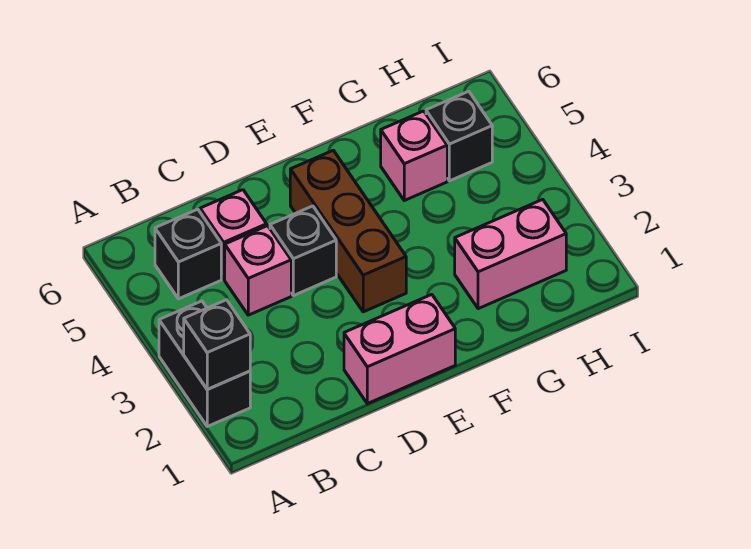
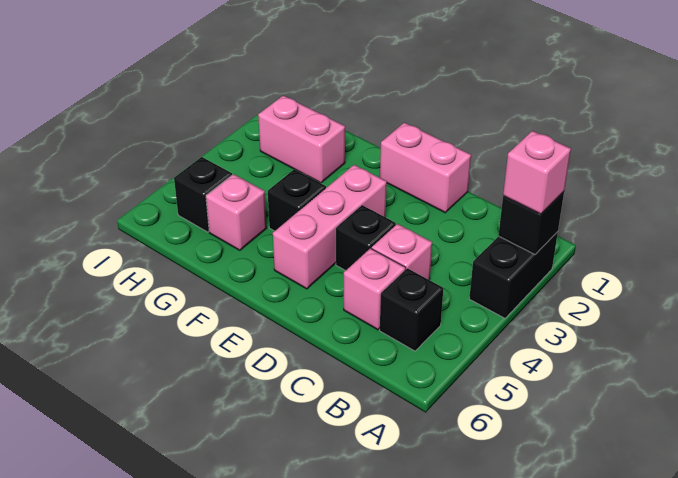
none -> pink 1x1 brick [503,131,571,214]
brown 1x3 brick [290,150,406,312] -> pink 1x3 brick [273,165,387,289]
none -> black 1x1 brick [268,169,326,231]

